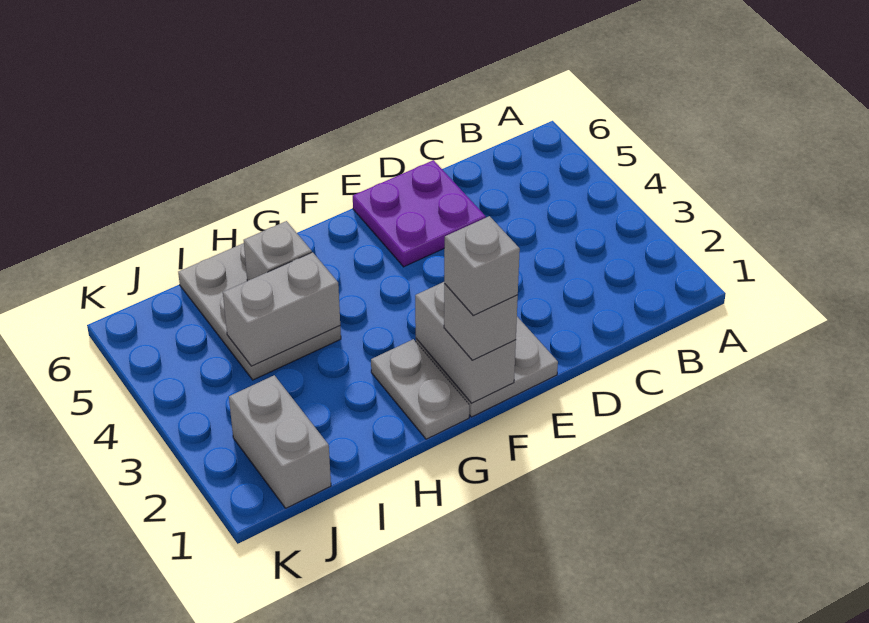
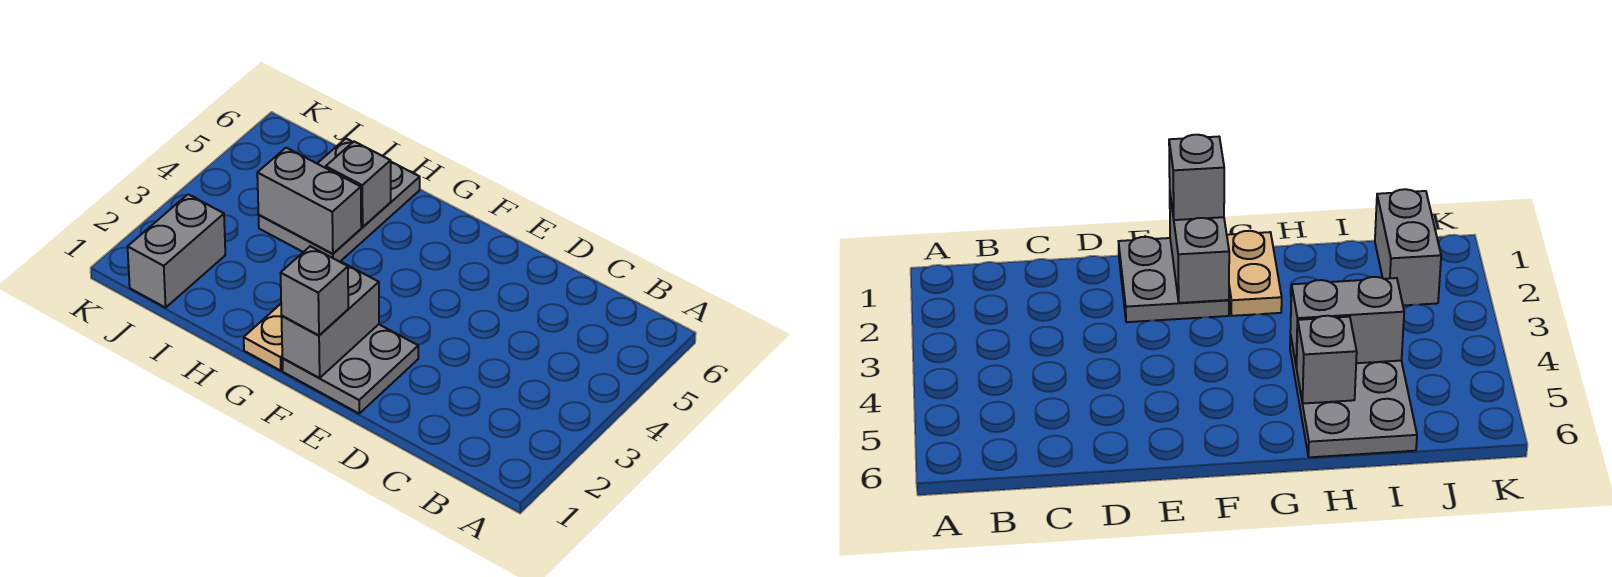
purple 2x2 plate [353,160,486,267] -> none
grey 1x1 brick [444,216,520,315] -> none
grey 1x2 plate [371,339,469,439] -> tan 1x2 plate [244,304,283,371]

